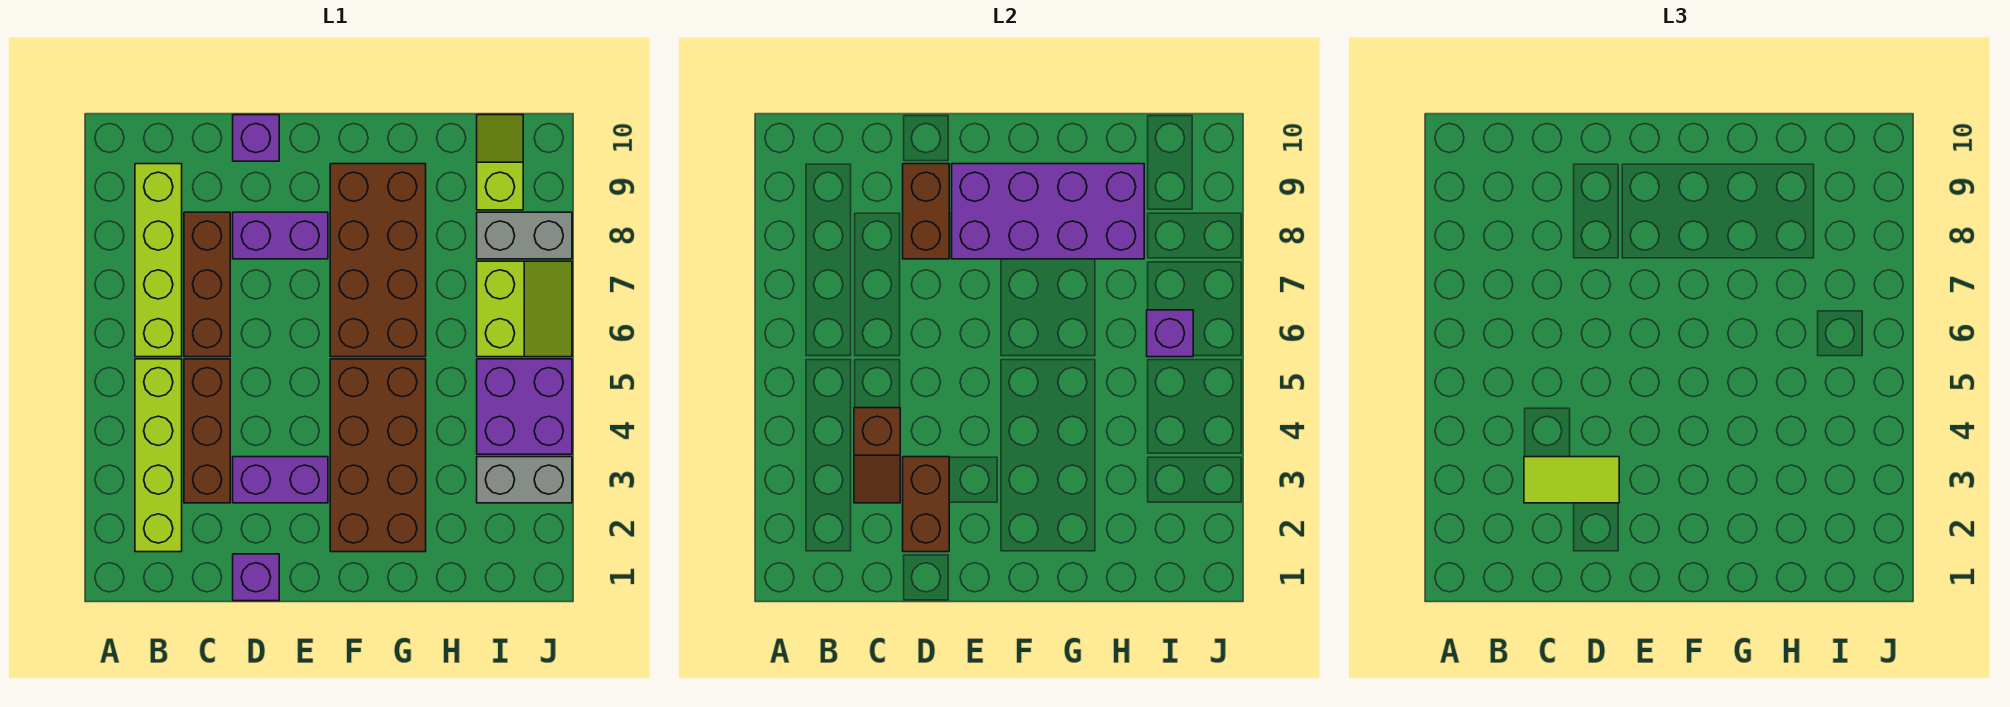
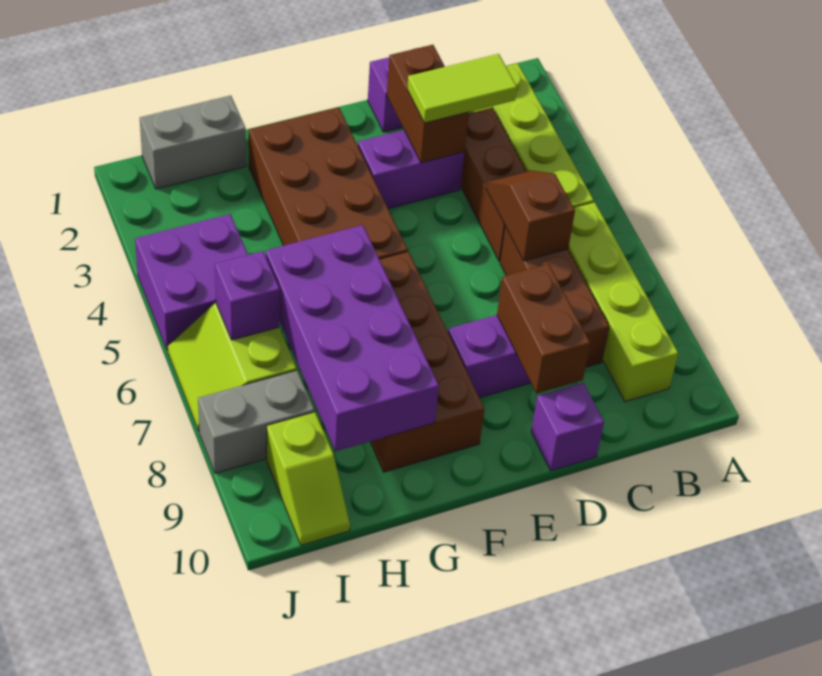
brown 1x2 slope [854,408,900,503] -> brown 1x2 slope moved to [486,170,575,261]
purple 2x4 brick [952,164,1144,259] -> purple 2x4 brick turned to [266,225,439,451]
grey 1x2 brick [477,457,572,503] -> grey 1x2 brick moved to [140,95,246,189]

